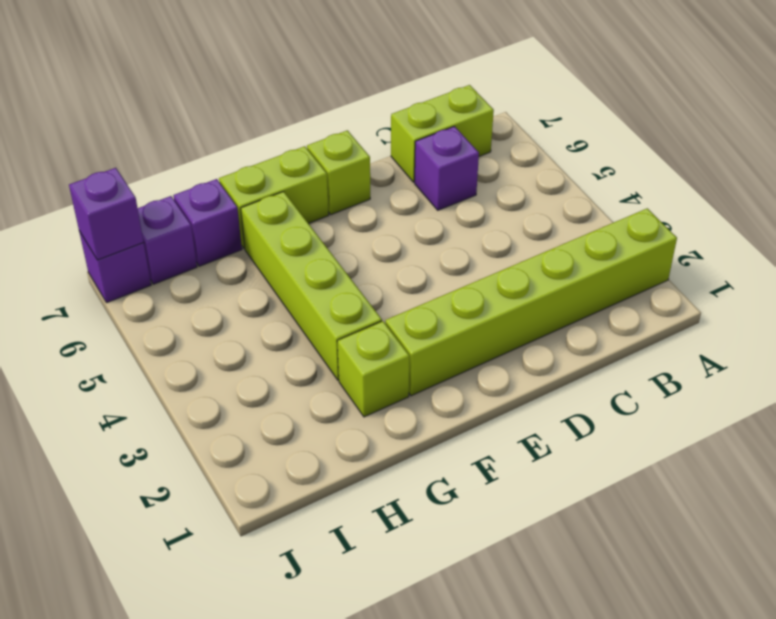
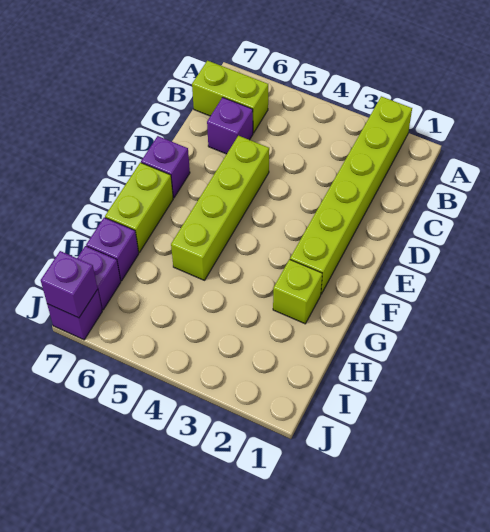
lime 1x2 brick [391,85,494,182] -> lime 1x2 brick turned to [192,61,268,133]
lime 1x1 brick [307,130,370,215] -> purple 1x1 brick [141,136,190,198]
lime 1x4 brick [241,192,382,380] -> lime 1x4 brick turned to [171,136,269,280]

